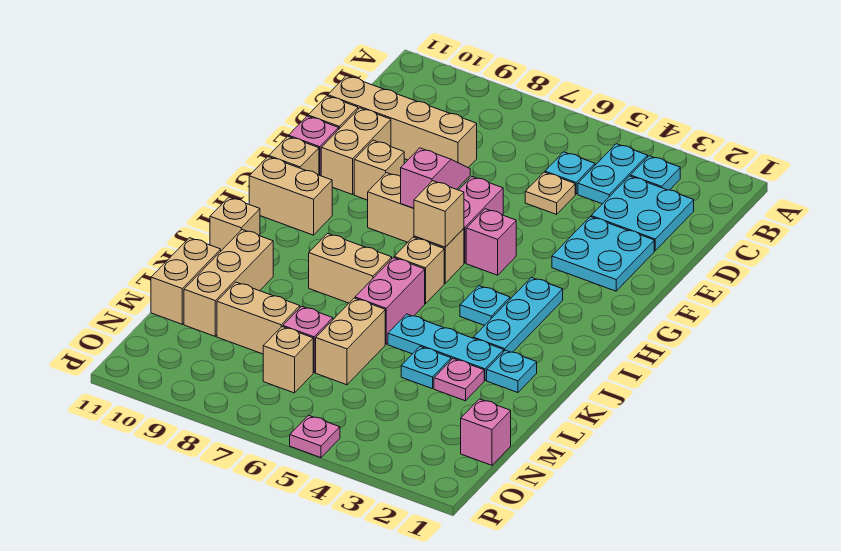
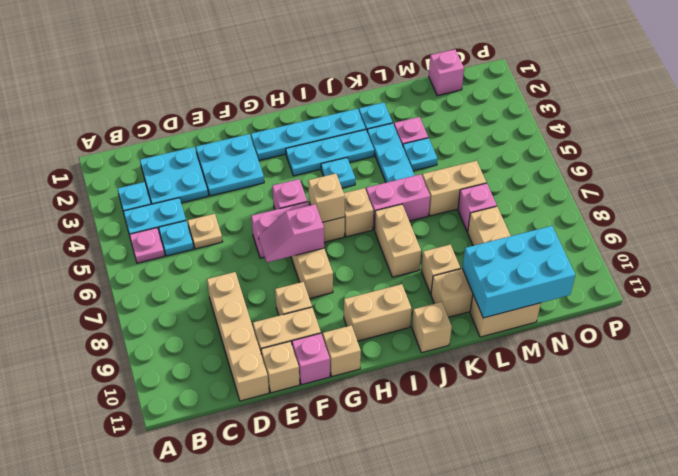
none -> cyan 1x4 plate [251,109,366,160]
tan 1x2 brick [249,157,332,235] -> tan 1x2 brick turned to [344,284,412,341]
none -> cyan 2x3 brick [462,226,575,318]
tan 1x1 brick [263,327,313,393] -> tan 1x1 brick moved to [421,245,460,294]
pink 1x1 plate [290,415,340,458] -> pink 1x1 plate moved to [129,228,164,263]

